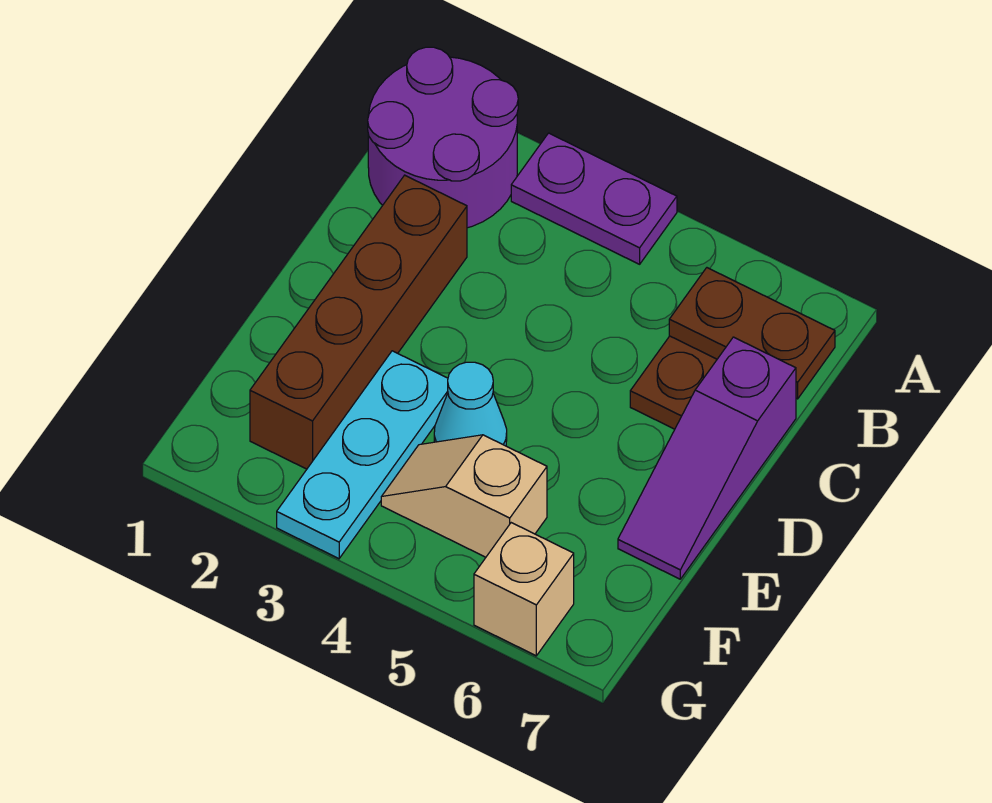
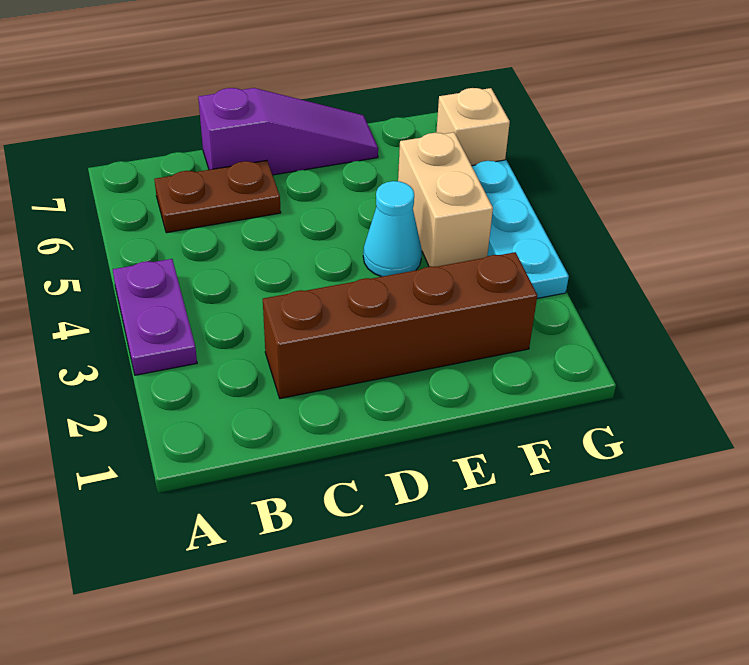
purple 2x2 round brick [368,47,518,228] -> none
brown 1x2 plate [669,268,835,399] -> none
cyan 1x3 plate [277,351,448,559] -> cyan 1x3 plate turned to [472,160,569,298]
tan 1x2 slope [381,435,547,557] -> tan 1x2 brick [398,132,493,267]

